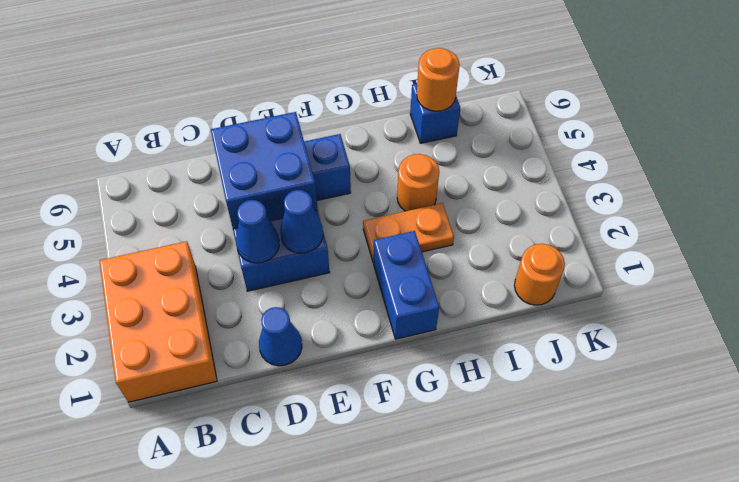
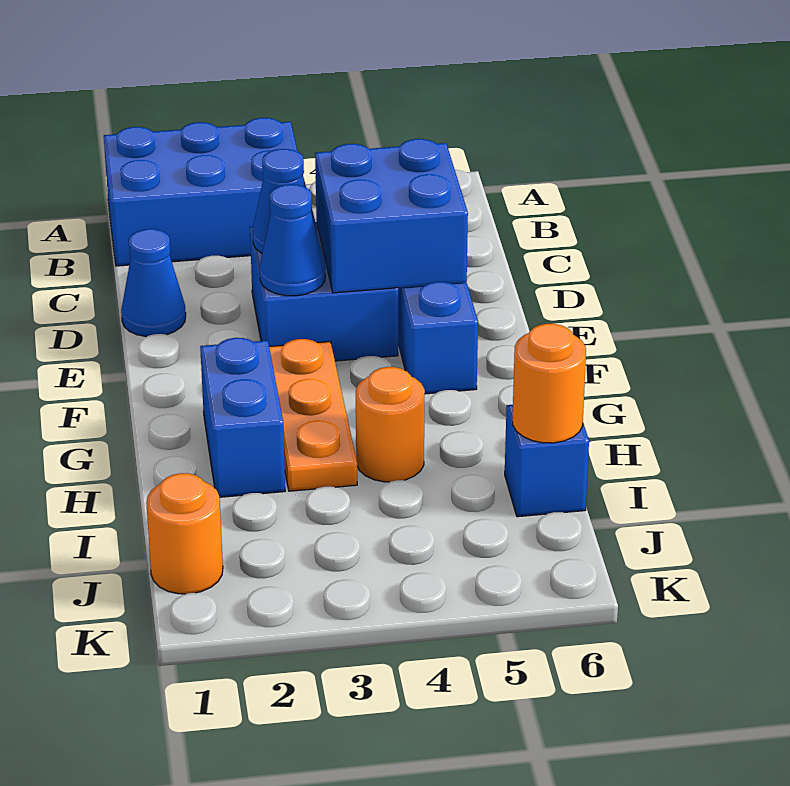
orange 2x3 brick [100,241,217,402] -> blue 2x3 brick [104,118,297,266]
blue 1x2 brick [374,231,439,339] -> blue 1x2 brick turned to [200,338,285,497]
orange 1x2 plate [363,203,454,263] -> orange 1x3 plate [269,339,357,491]

